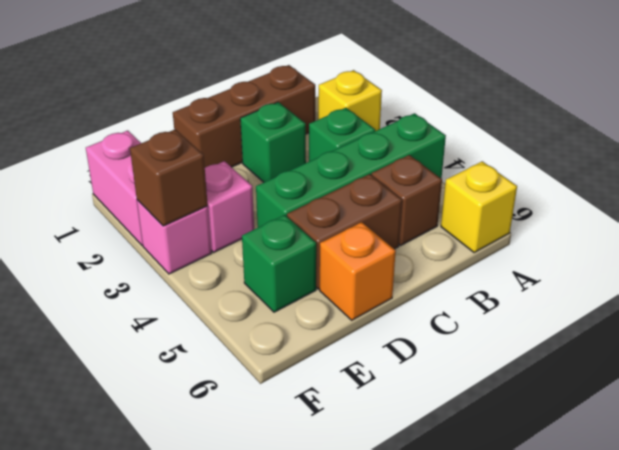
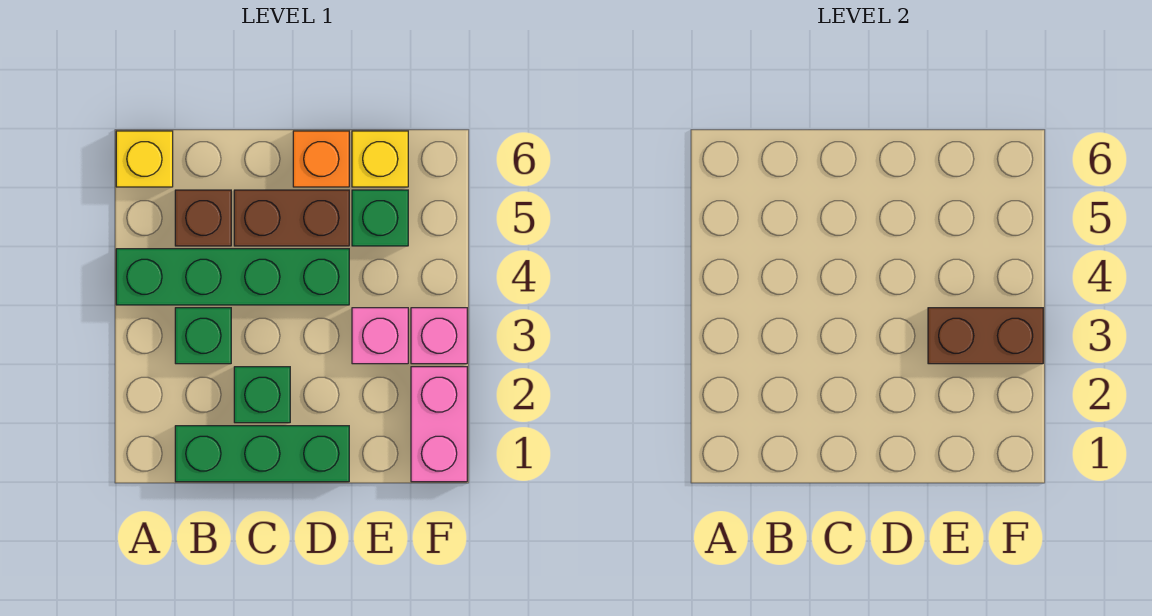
yellow 1x1 brick [318,70,382,131] -> yellow 1x1 brick moved to [352,131,408,187]
brown 1x3 brick [173,65,315,167] -> green 1x3 brick [175,426,349,482]
brown 1x1 brick [130,129,208,226] -> brown 1x2 brick [928,308,1043,364]

